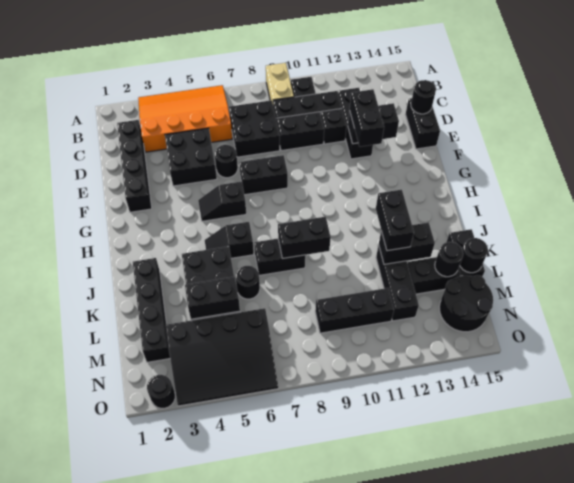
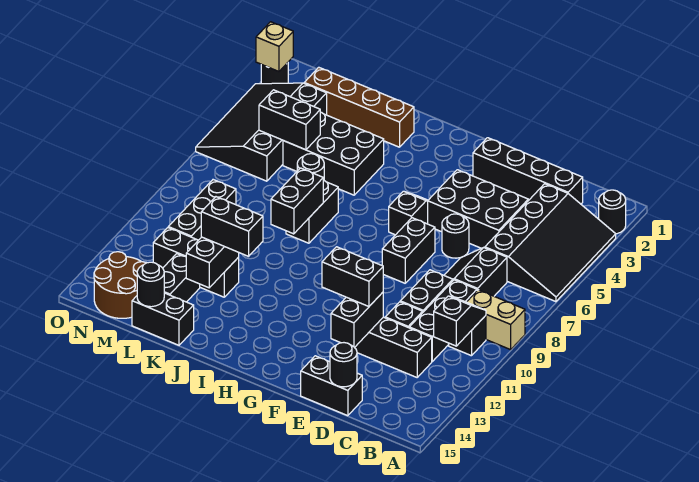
orange 3x4 slope [138,85,232,152] -> black 3x4 slope [485,184,616,302]
black 2x2 brick [229,100,280,157] -> black 2x2 slope [444,248,507,296]
black 2x2 brick [165,128,217,186] -> black 2x3 brick [428,170,528,248]
black 1x2 slope [205,222,254,258] -> black 1x2 slope moved to [434,296,486,346]
black 1x4 brick [133,258,170,362] -> brown 1x4 brick [304,67,414,147]
black 1x2 brick [185,277,240,319] -> black 1x2 brick turned to [259,90,320,150]
black 1x1 round brick [435,242,463,277] -> black 1x1 round brick moved to [599,190,626,234]
black 2x2 round brick [439,275,493,332] -> brown 2x2 round brick [94,252,146,318]
none -> tan 1x1 brick [256,22,293,71]

